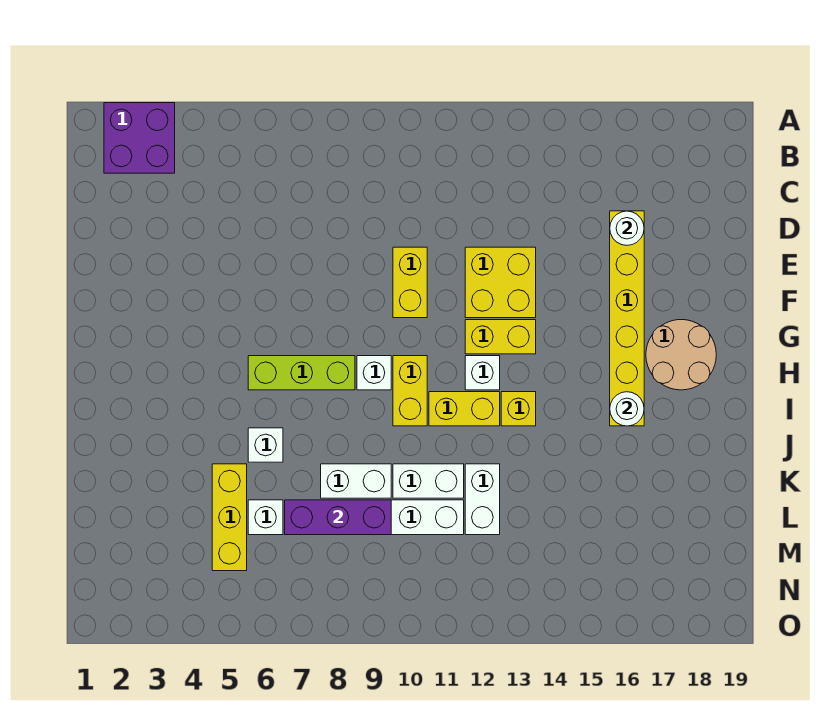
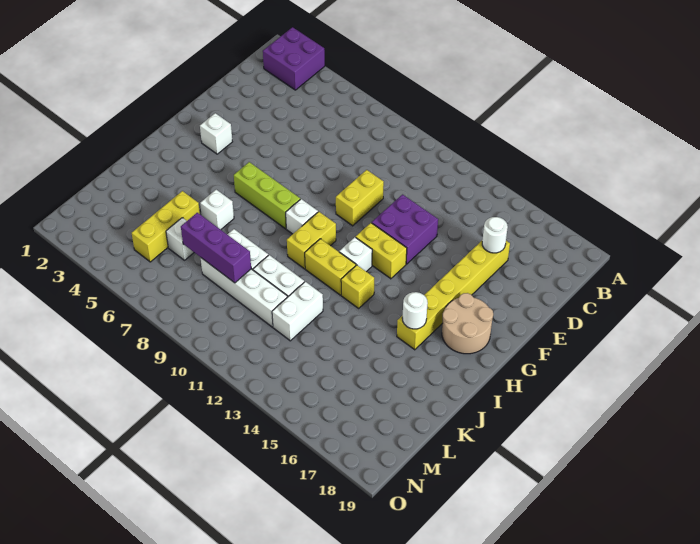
yellow 2x2 brick [465,247,536,318] -> purple 2x2 brick [372,195,438,264]
none -> white 1x1 brick [200,113,232,154]

